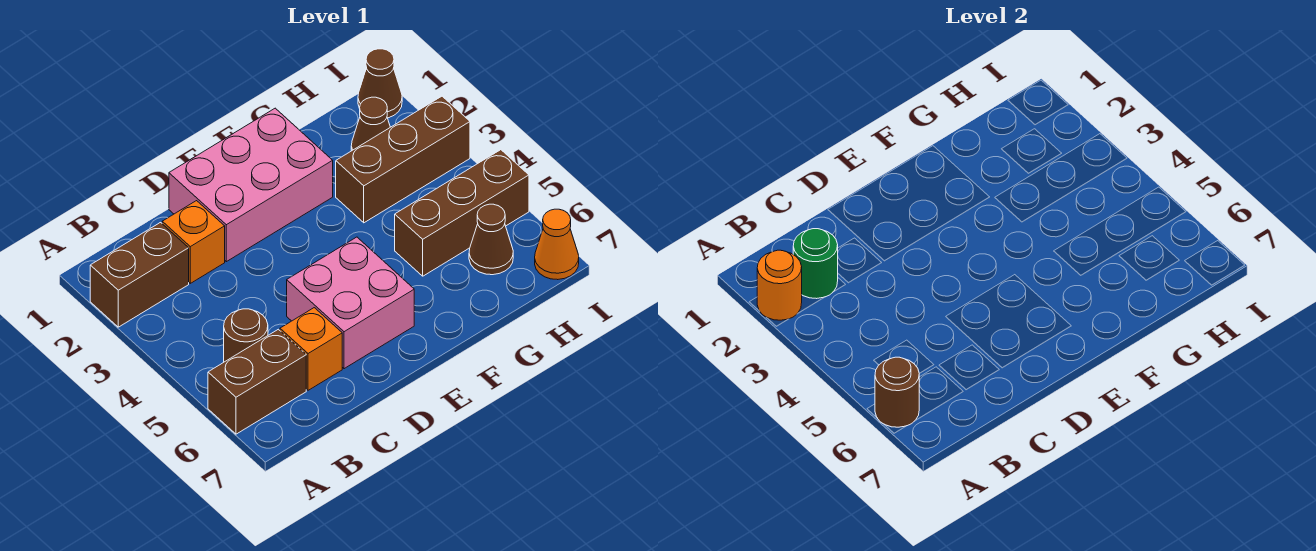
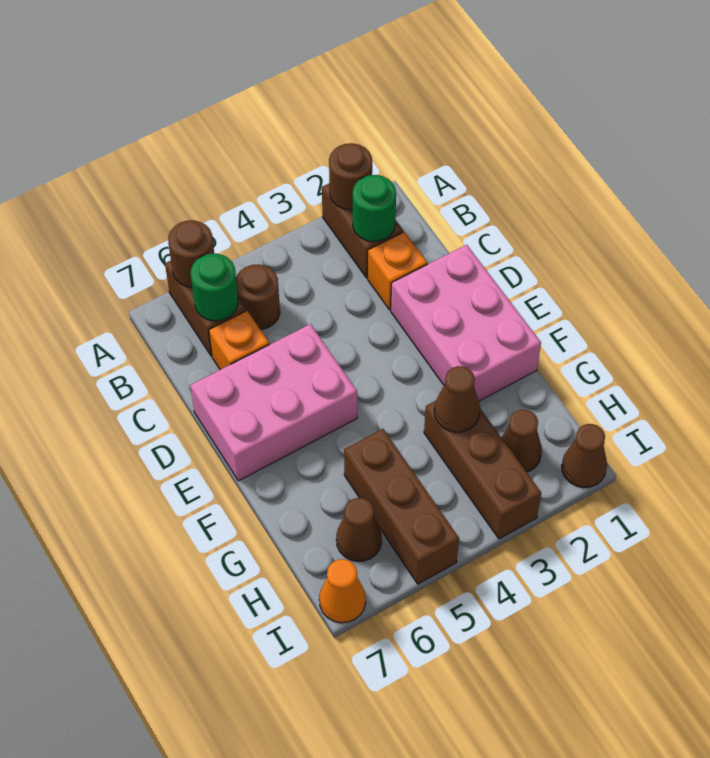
orange 1x1 round brick [757,250,802,320] -> brown 1x1 round brick [329,143,372,210]
none -> green 1x1 round brick [191,253,238,321]
pink 2x2 brick [287,237,414,369] -> pink 2x3 brick [190,324,357,481]
none -> brown 1x1 cone [434,366,480,432]

